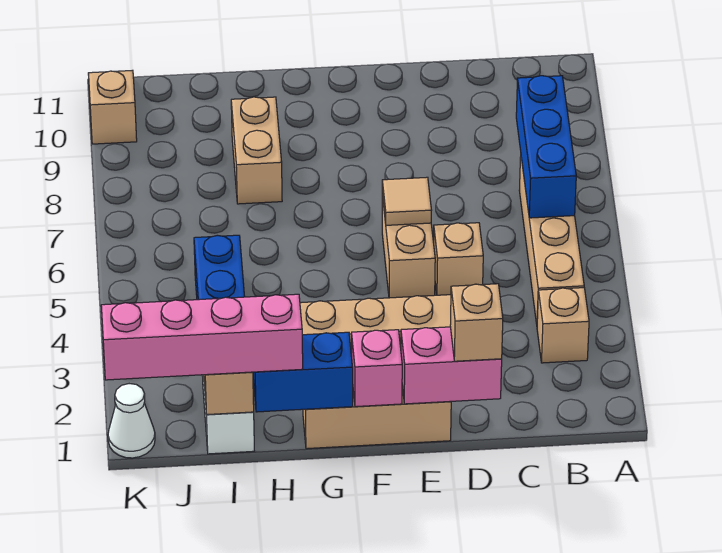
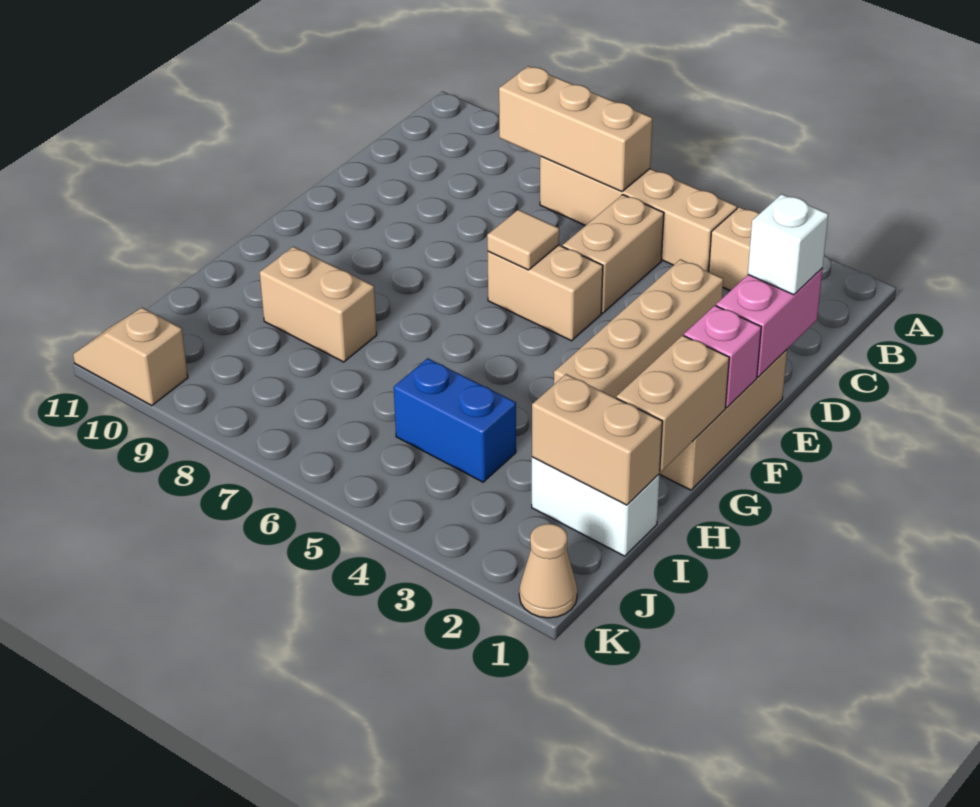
blue 1x3 brick [516,76,576,218] -> tan 1x3 brick [499,66,653,192]
tan 1x1 brick [450,284,503,361] -> white 1x1 brick [748,194,828,295]
tan 1x1 brick [434,223,483,295] -> tan 1x2 brick [563,195,664,313]
blue 1x2 brick [253,332,353,412] -> tan 1x2 brick [616,335,729,471]
pink 1x4 brick [101,294,303,380] -> none
white 1x1 cone [108,384,155,458] -> tan 1x1 cone [519,524,577,618]

